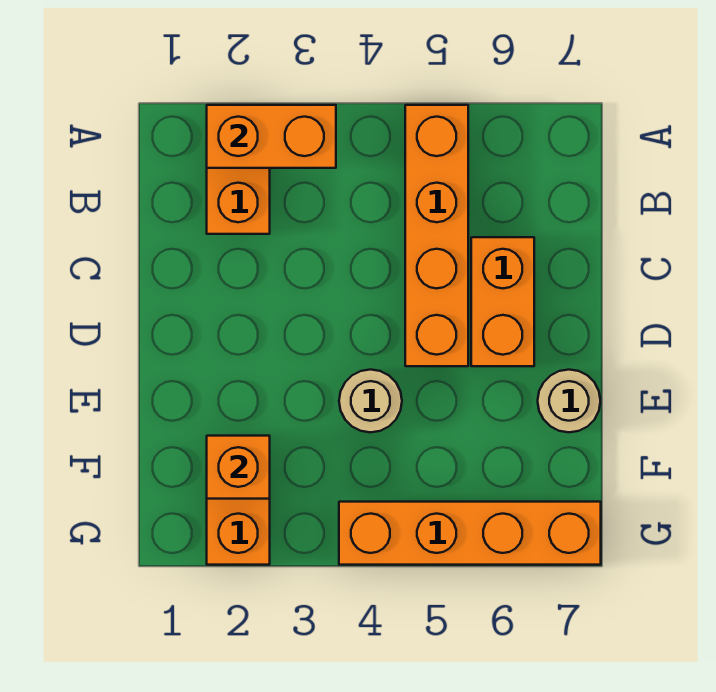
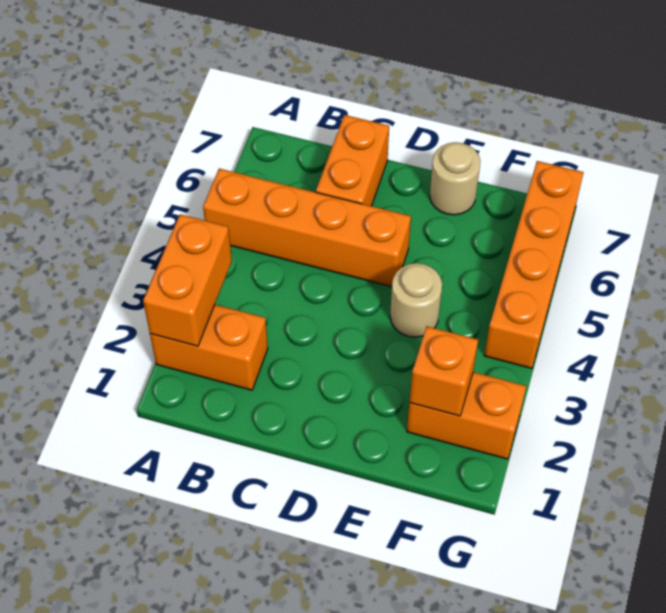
orange 1x2 brick [471,237,534,366] -> orange 1x2 brick turned to [316,115,389,206]

